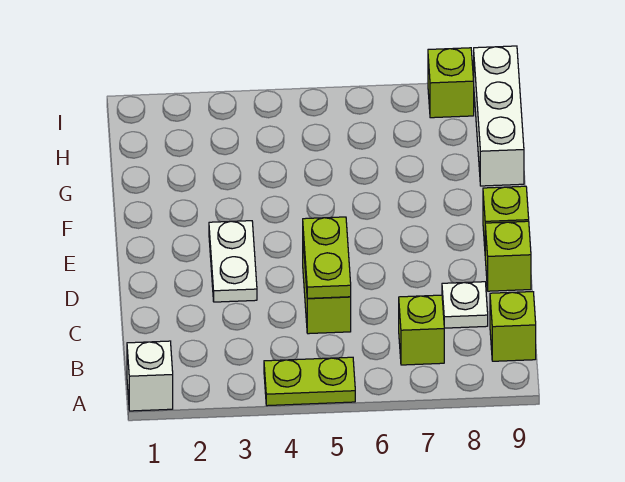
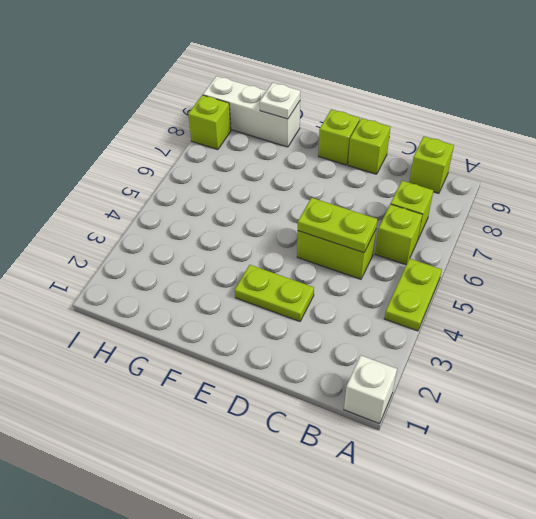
none -> lime 1x1 brick [375,204,422,265]
white 1x1 plate [442,282,488,328] -> white 1x1 plate moved to [260,83,300,119]
white 1x2 plate [209,221,257,302] -> lime 1x2 plate [235,265,314,321]

